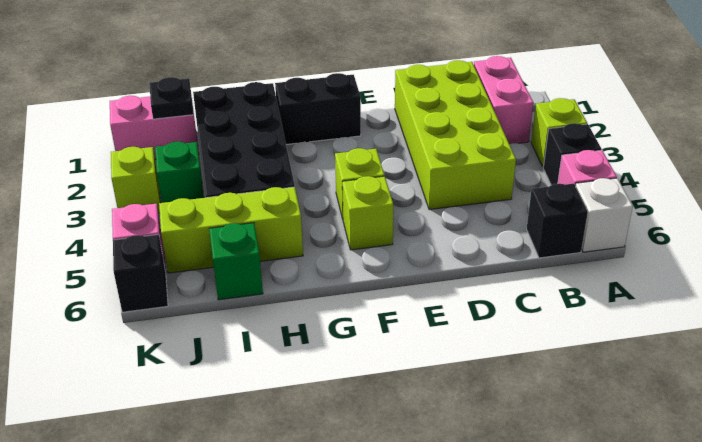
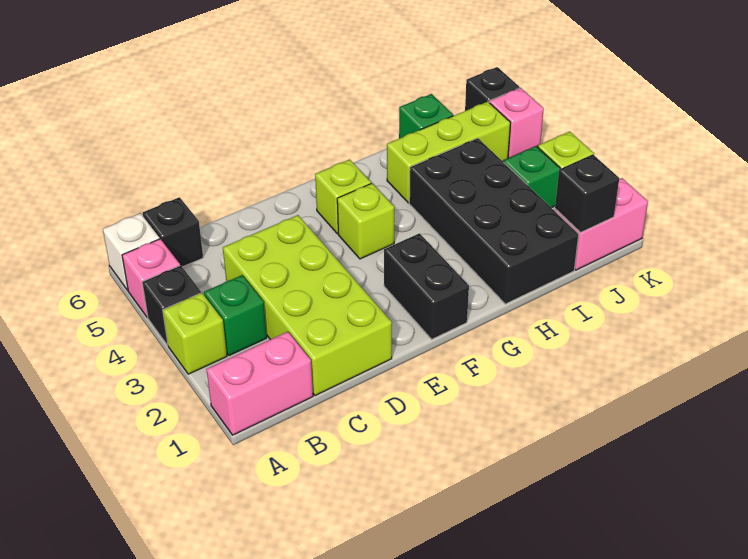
pink 1x2 brick [474,56,533,144] -> pink 1x2 brick turned to [206,332,313,435]
none -> green 1x1 brick [204,275,267,355]
black 1x2 brick [275,73,361,145] -> black 1x2 brick turned to [384,233,469,339]
black 1x1 plate [149,77,194,119] -> black 1x1 brick [555,154,619,233]

